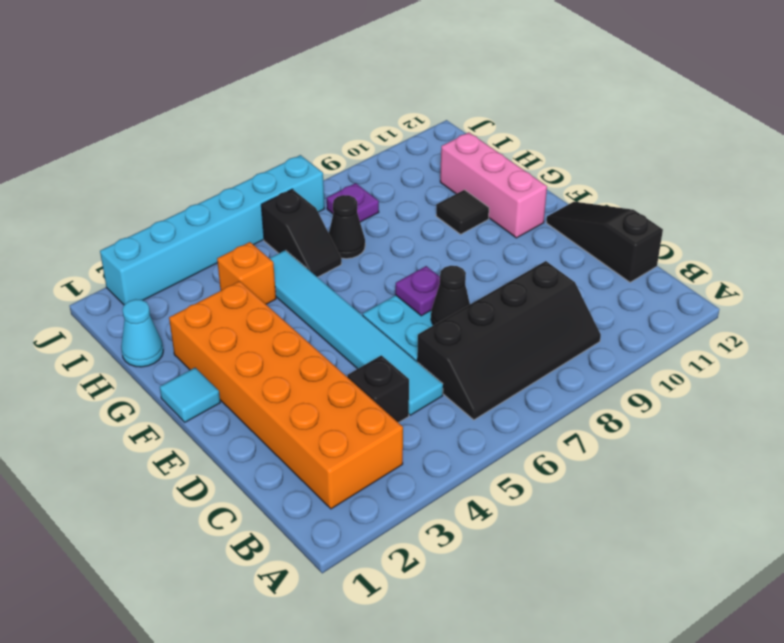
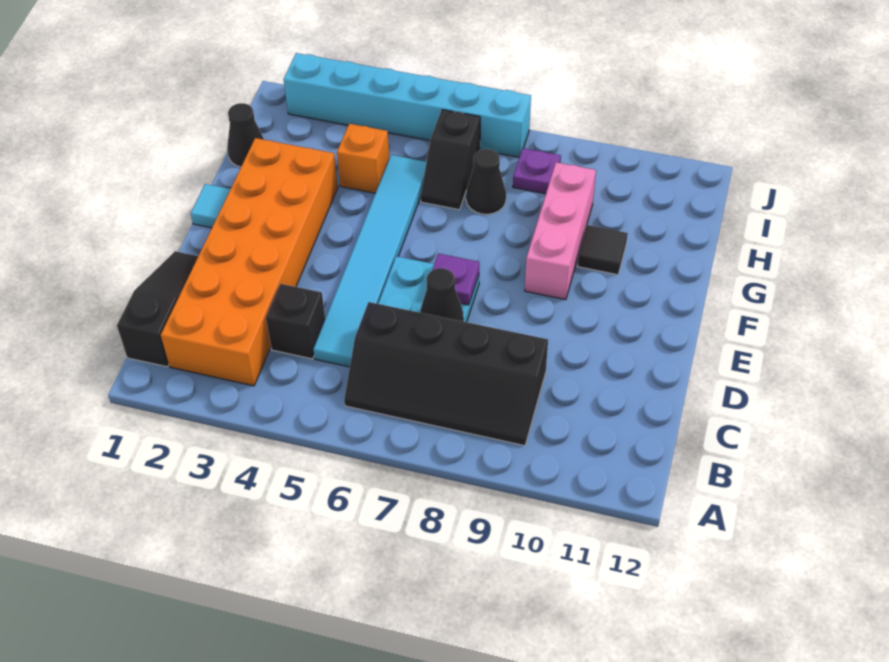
black 1x3 slope [546,202,663,282] -> black 1x3 slope moved to [117,251,198,367]
pink 1x3 brick [440,132,547,238] -> pink 1x3 brick moved to [525,162,596,300]
cyan 1x1 cone [121,299,163,367] -> black 1x1 cone [227,103,264,167]

